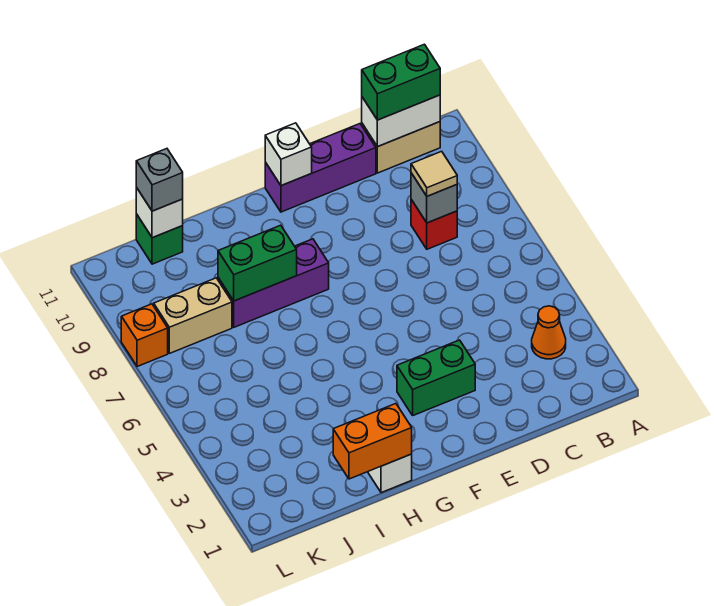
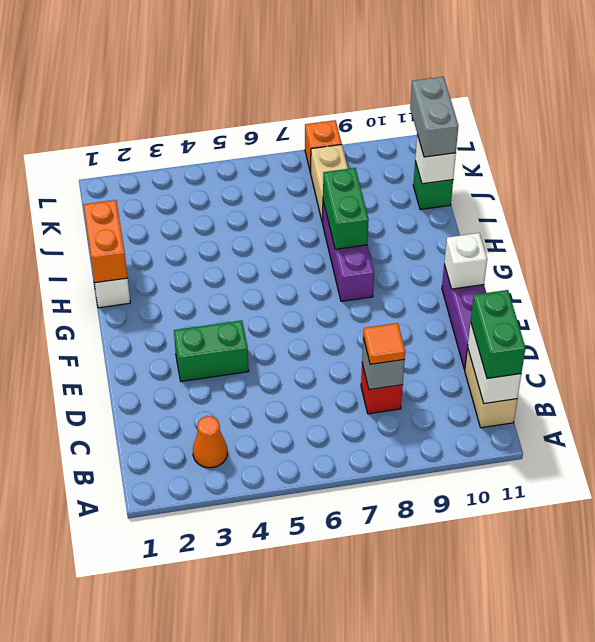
tan 1x1 tile [411,151,457,196] -> orange 1x1 tile [363,323,405,364]
green 1x2 brick [397,340,475,415] -> green 1x2 brick turned to [174,320,249,381]
grey 1x1 brick [136,149,183,211] -> grey 1x2 brick [410,77,458,157]

